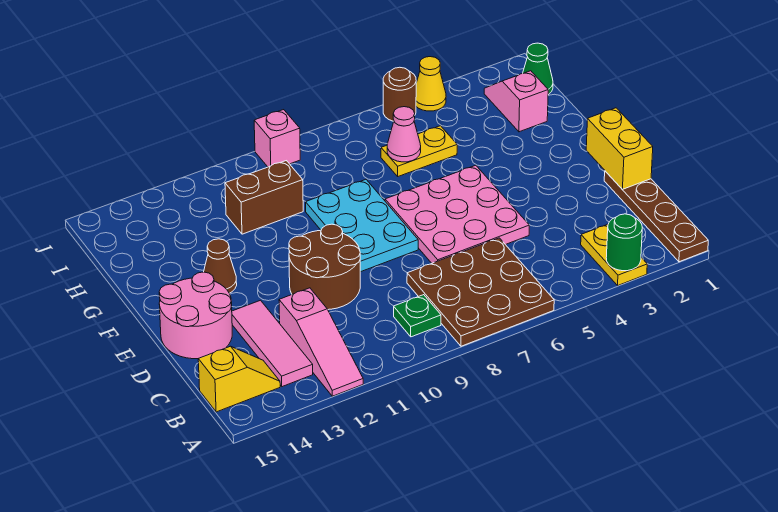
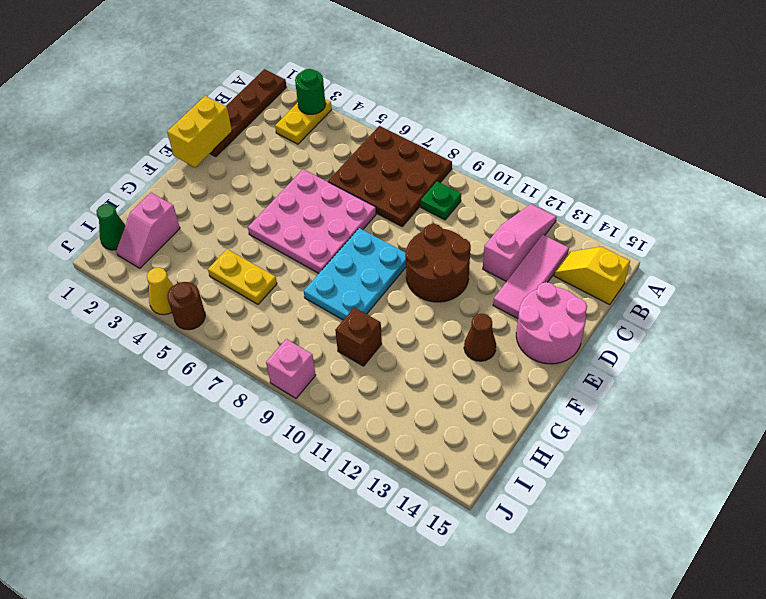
pink 1x1 cone [387,107,421,162] -> none
brown 1x2 brick [225,161,303,234] -> brown 1x1 brick [335,307,382,366]

